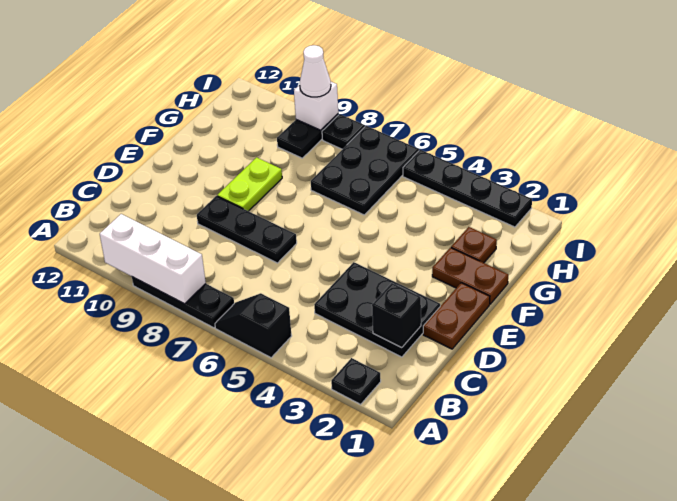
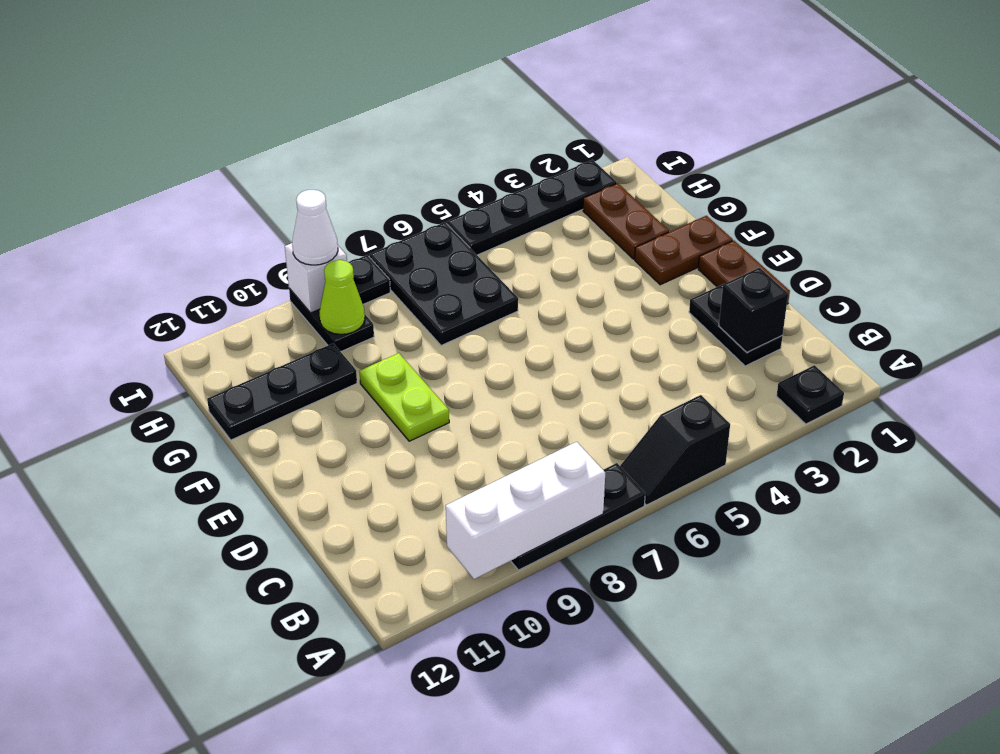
black 2x3 plate [314,262,440,357] -> black 1x2 plate [689,284,782,366]
black 1x3 plate [197,196,297,263] -> black 1x3 plate moved to [207,344,357,440]
brown 1x1 plate [451,227,497,263] -> brown 1x2 plate [583,183,669,259]
none -> lime 1x1 cone [319,260,365,334]

